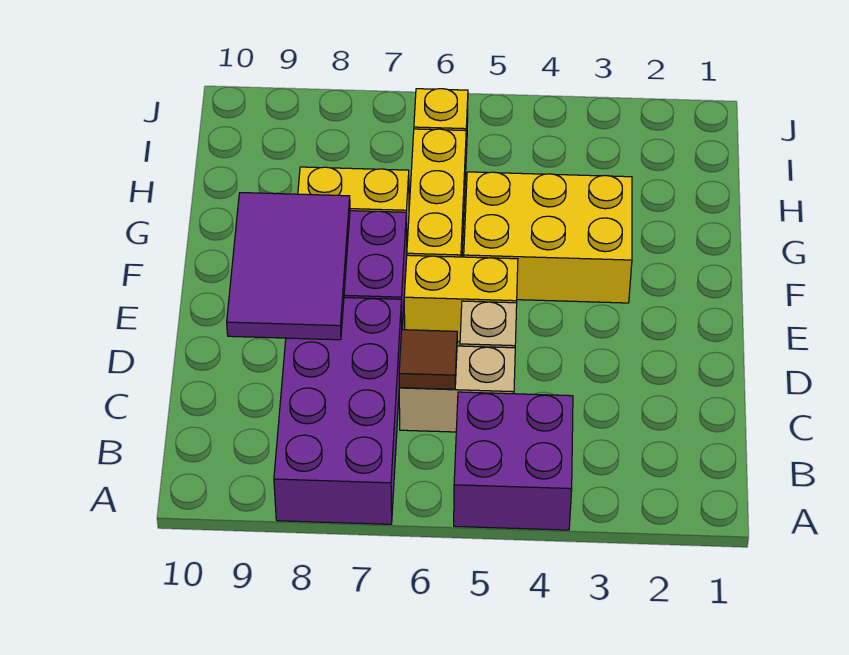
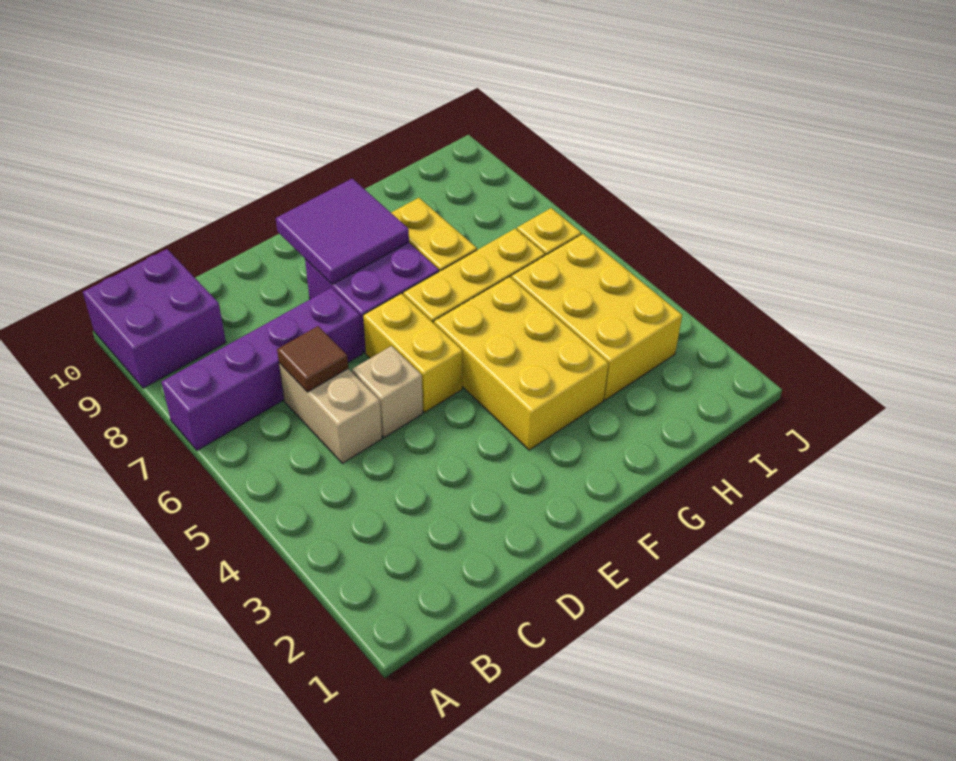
purple 2x2 brick [454,392,573,530] -> purple 2x2 brick moved to [83,249,226,388]
purple 2x4 brick [274,298,402,524] -> purple 1x4 brick [162,288,362,450]
purple 2x3 tile [227,193,350,340] -> purple 2x2 tile [276,178,409,284]
none -> yellow 2x3 brick [511,234,682,400]

